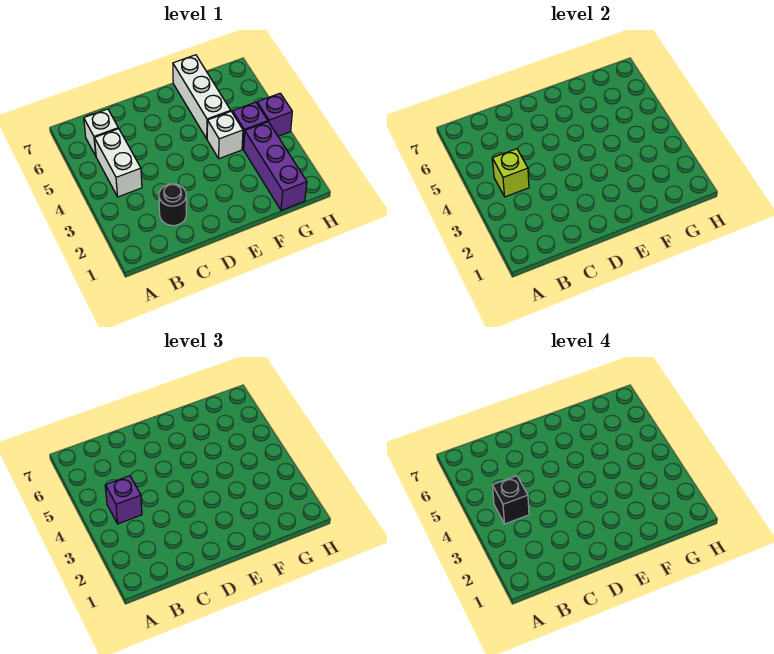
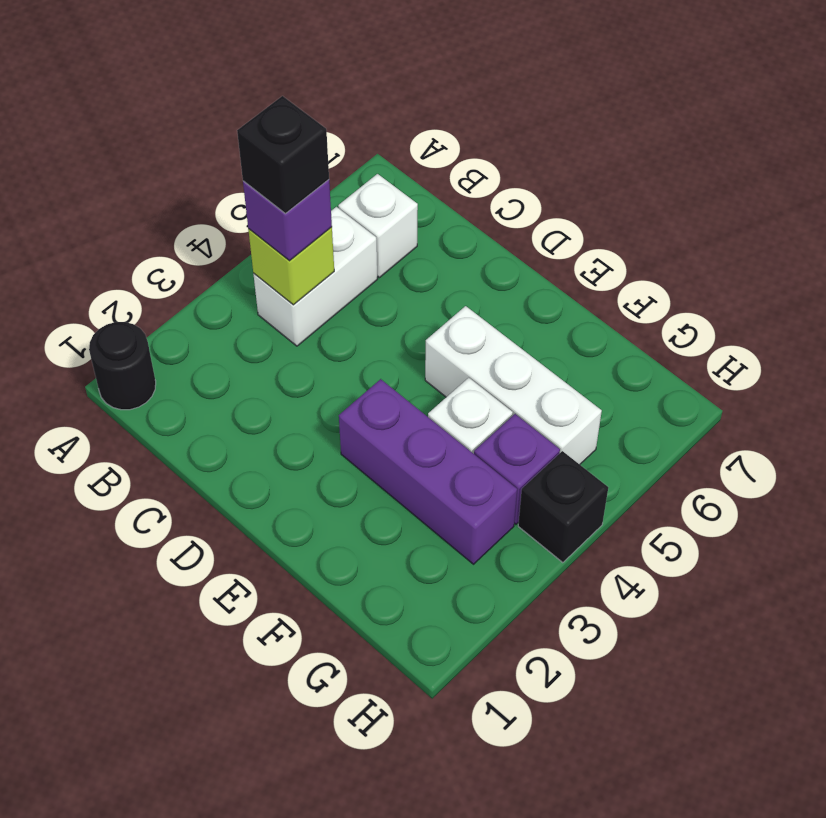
black 1x1 round brick [159,184,186,226] -> black 1x1 round brick moved to [89,322,156,410]
white 1x3 brick [173,55,231,139] -> white 1x3 brick turned to [425,306,602,464]
purple 1x3 brick [244,122,307,210] -> purple 1x3 brick turned to [339,379,517,564]
purple 1x1 brick [257,93,292,136] -> black 1x1 brick [518,451,608,563]

